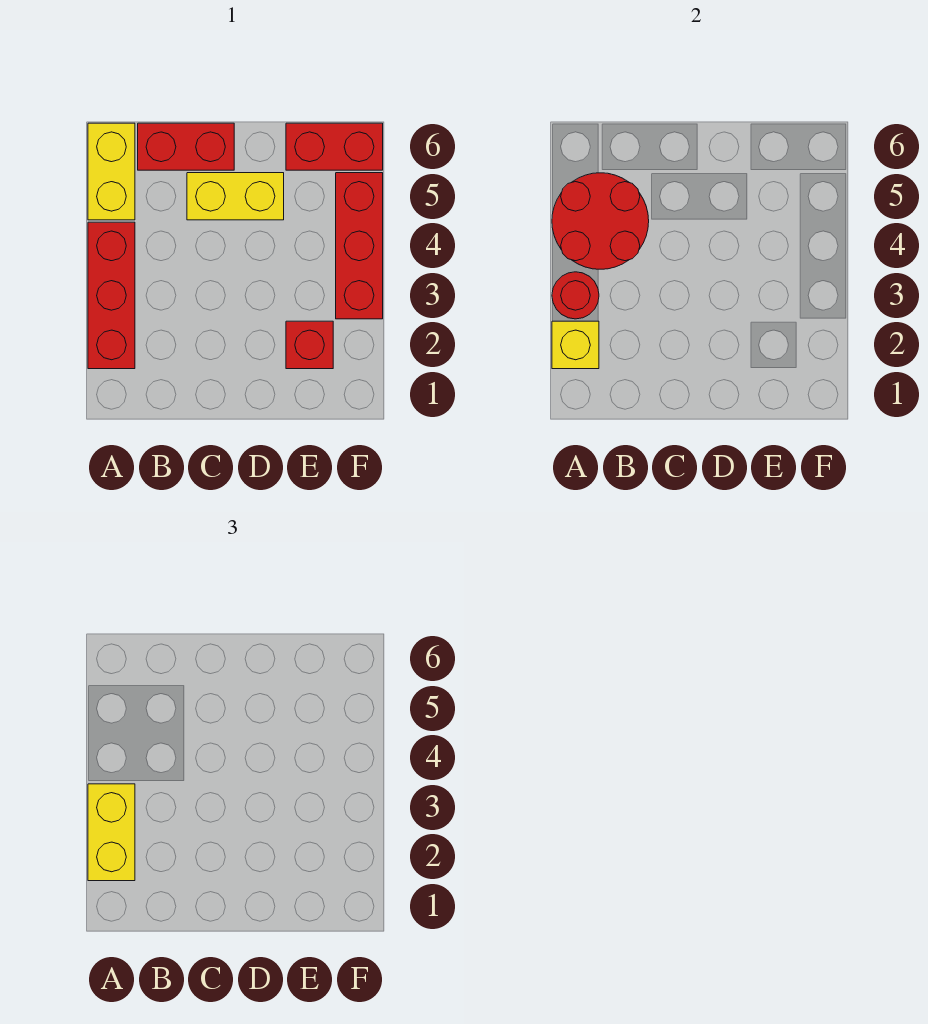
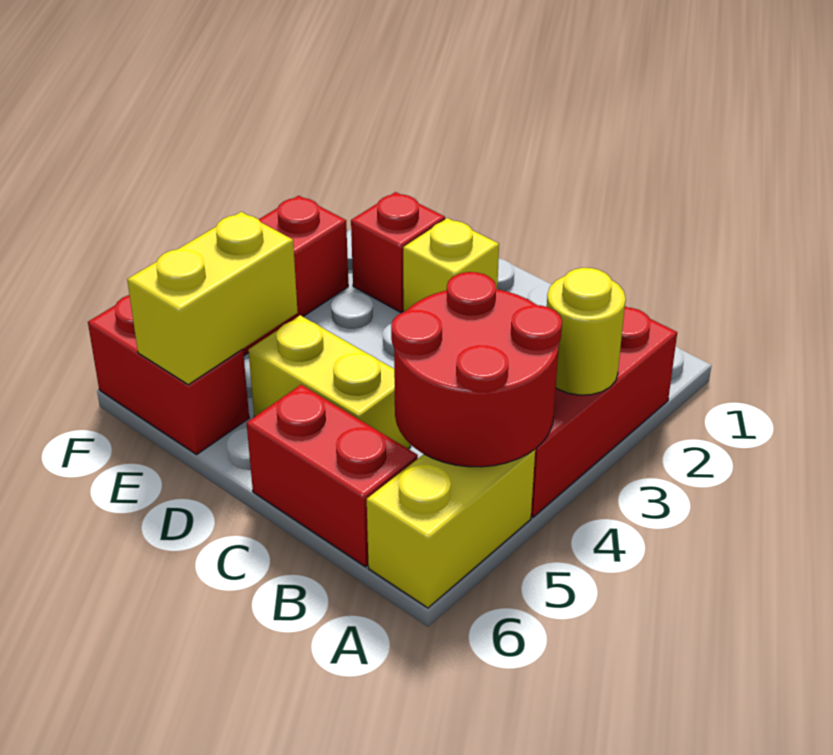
yellow 1x1 brick [552,321,599,369] -> yellow 1x1 brick moved to [403,218,499,312]
yellow 1x2 brick [88,784,135,881] -> yellow 1x2 brick moved to [127,212,298,385]
red 1x1 round brick [552,272,599,319] -> yellow 1x1 round brick [547,268,626,395]

